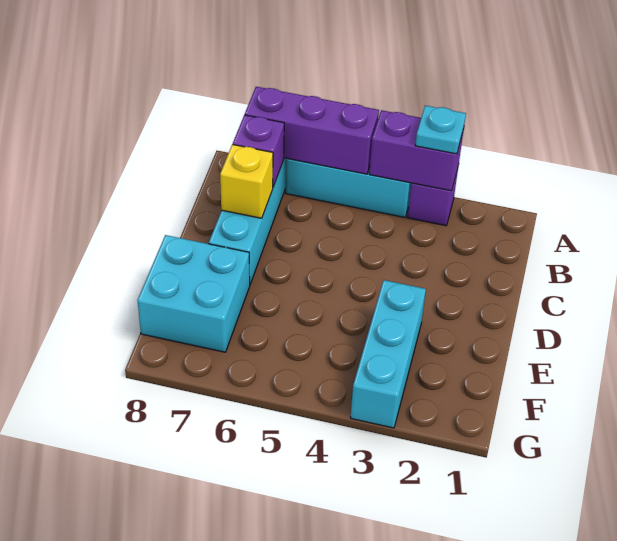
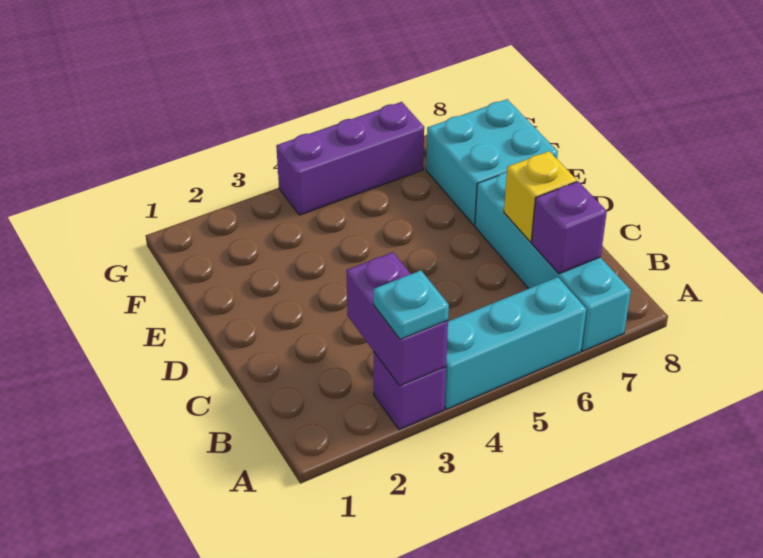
purple 1x2 brick [369,110,464,191] -> purple 1x2 brick turned to [346,252,448,386]
purple 1x3 brick [245,87,379,174] -> purple 1x3 brick moved to [276,102,424,215]
cyan 1x3 brick [350,280,426,428] -> none

